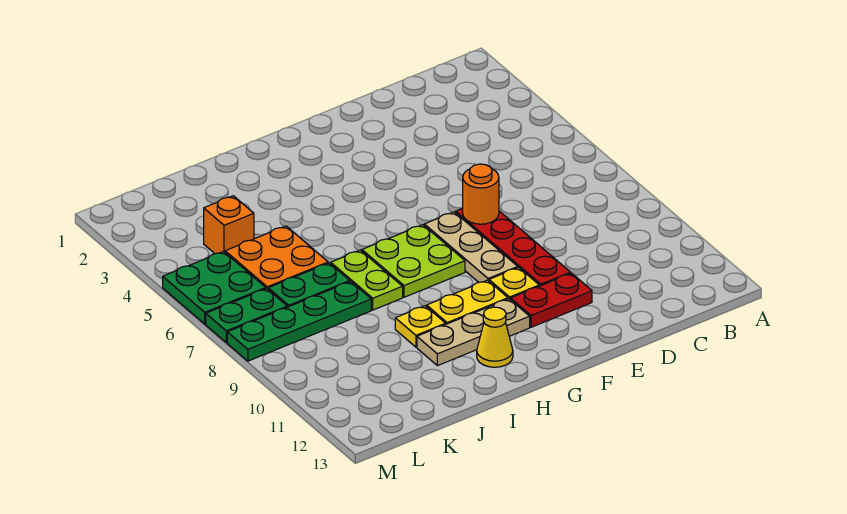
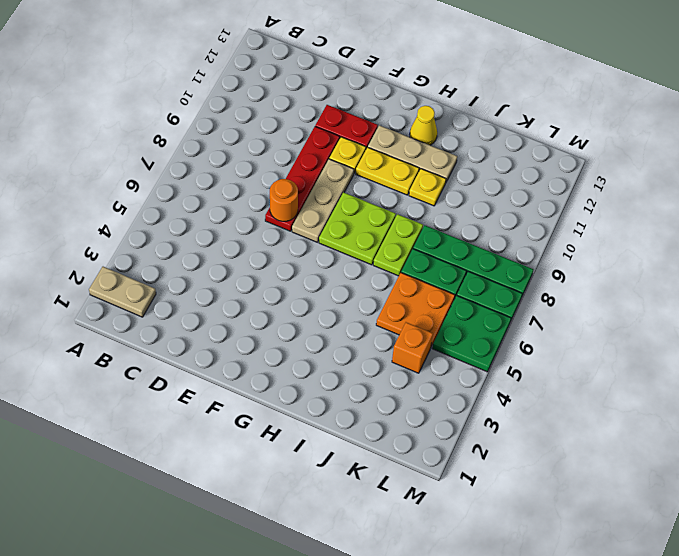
none -> tan 1x2 plate [89,267,156,317]

